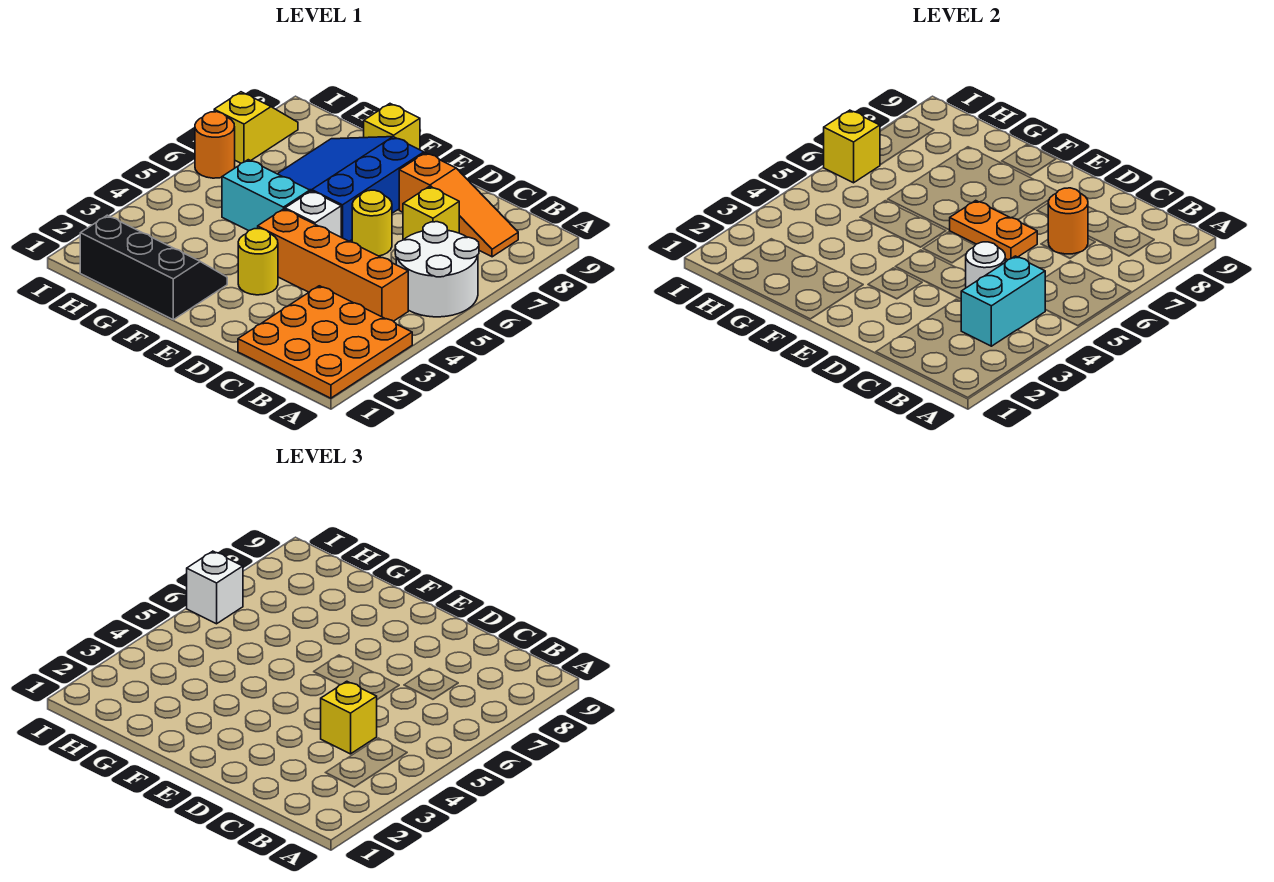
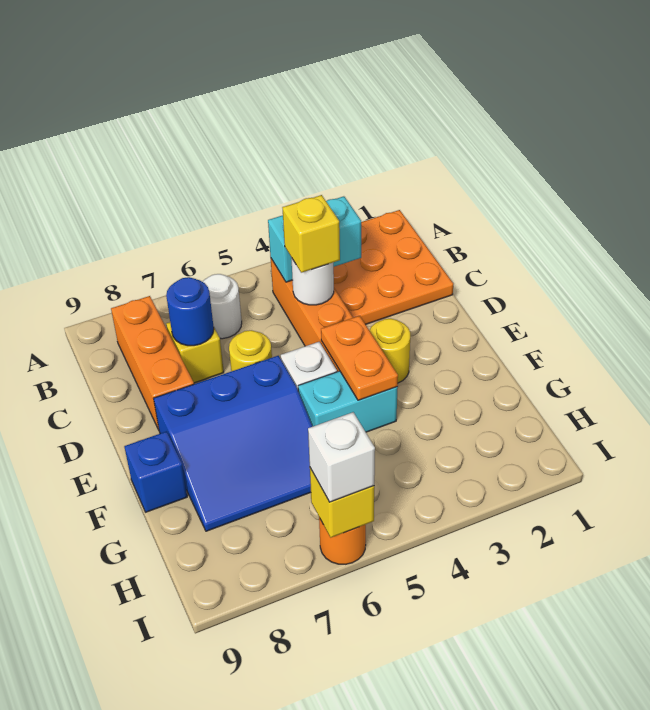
white 2x2 round brick [395,222,479,317] -> white 1x1 round brick [202,274,242,339]
orange 1x3 slope [399,153,518,257] -> orange 1x3 brick [111,296,194,430]
orange 1x1 round brick [1048,188,1088,254] -> blue 1x1 round brick [166,277,214,346]
orange 1x2 plate [950,201,1037,260] -> orange 1x2 plate moved to [321,316,398,400]
black 2x3 slope [80,215,227,320] -> none
cyan 1x2 brick [222,160,310,231] -> cyan 1x2 brick turned to [298,371,398,432]
yellow 1x1 brick [364,104,420,150] -> blue 1x1 brick [124,431,187,512]
yellow 1x2 slope [214,92,298,163] -> none

